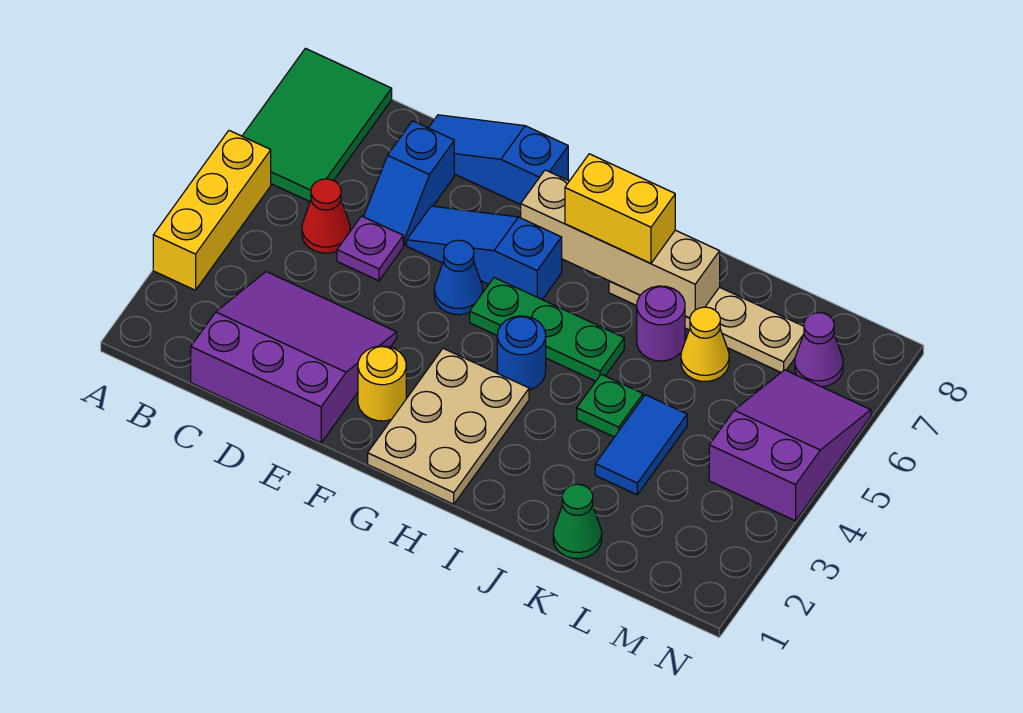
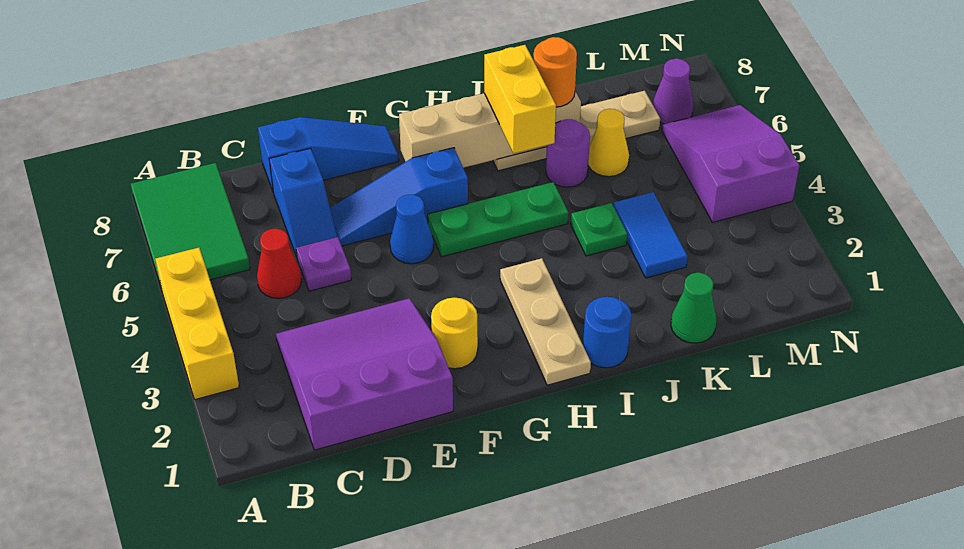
blue 1x3 slope [429,115,568,205] -> blue 1x3 slope turned to [258,117,399,191]
tan 2x3 plate [368,348,529,504] -> tan 1x3 plate [500,258,591,385]
blue 1x1 round brick [497,316,546,390] -> blue 1x1 round brick moved to [583,297,631,368]
yellow 1x2 brick [565,154,675,263] -> yellow 1x2 brick turned to [484,45,556,153]
none -> orange 1x1 round brick [533,37,577,107]

